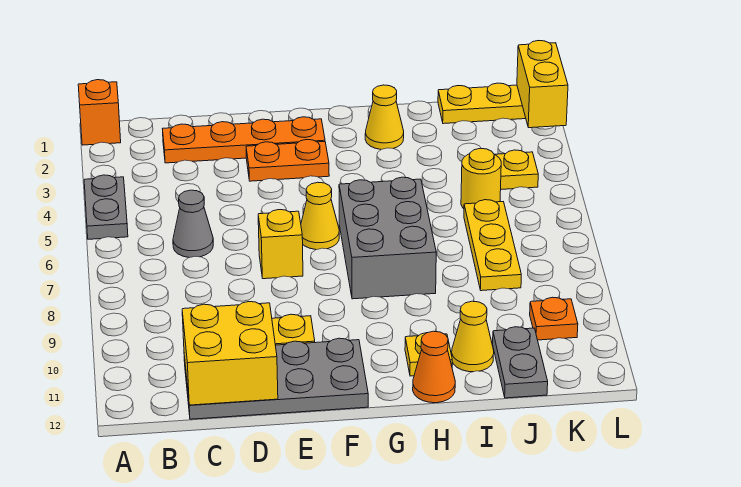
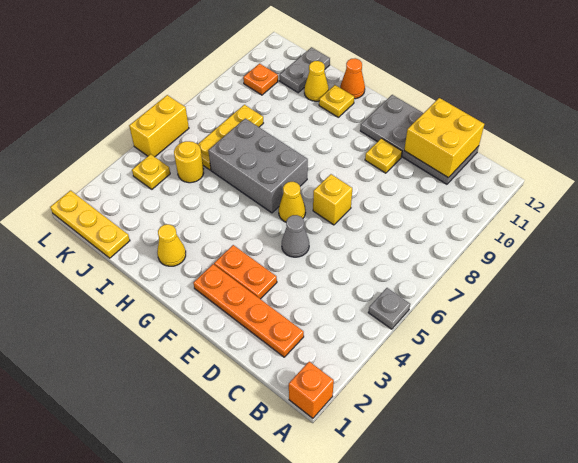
grey 1x2 plate [84,175,128,239] -> grey 1x1 plate [368,288,410,329]
grey 1x1 cone [173,190,213,258] -> grey 1x1 cone moved to [282,215,309,257]
grey 2x3 brick [339,177,436,299] -> grey 2x3 brick turned to [208,118,308,213]
yellow 1x2 brick [517,41,568,128] -> yellow 1x2 brick moved to [129,95,189,157]

